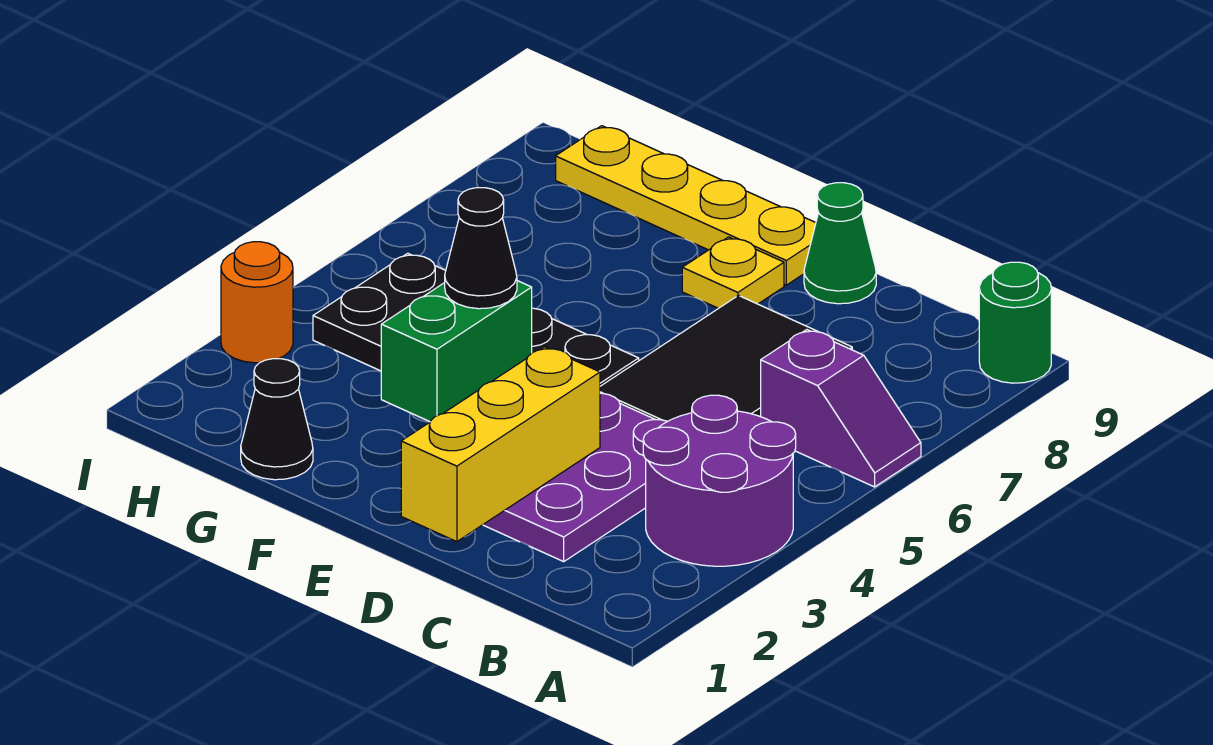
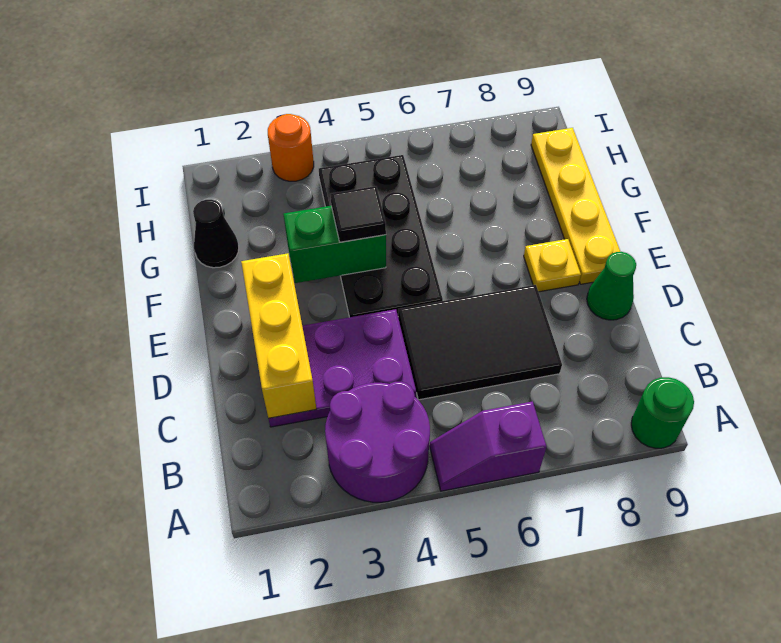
purple 1x2 slope [761,330,921,487] -> purple 1x2 slope turned to [430,401,547,491]
yellow 1x3 brick [401,347,600,542] -> yellow 1x3 brick turned to [241,253,316,418]
black 1x1 cone [445,188,517,309] -> black 1x1 tile [331,186,386,242]

